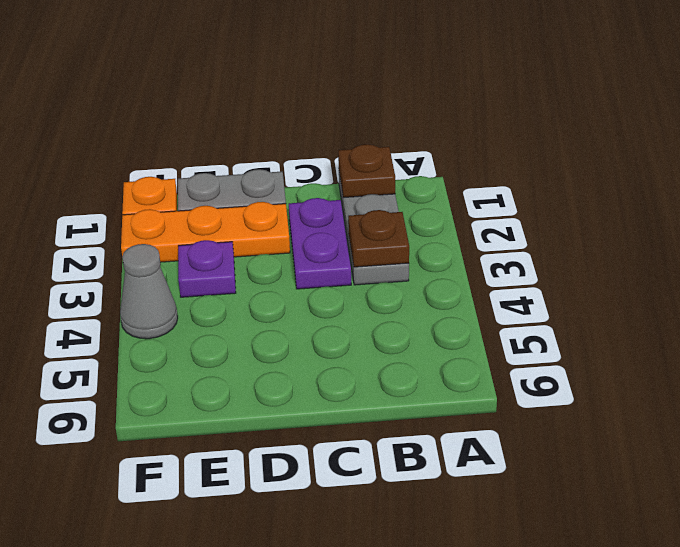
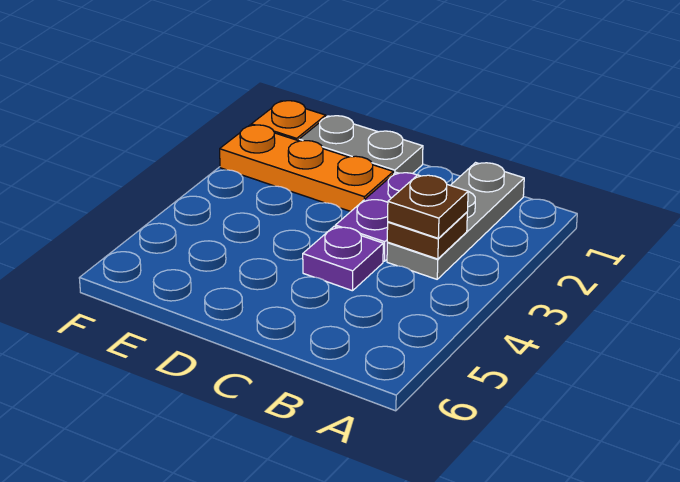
brown 1x1 plate [338,144,395,198] -> brown 1x1 plate moved to [388,175,468,238]
purple 1x1 plate [178,240,236,297] -> purple 1x1 plate moved to [303,227,383,291]
grey 1x1 cone [120,244,178,339] -> none

